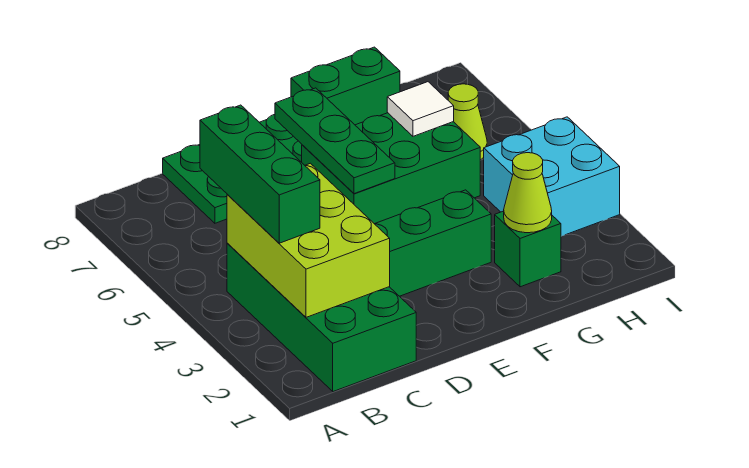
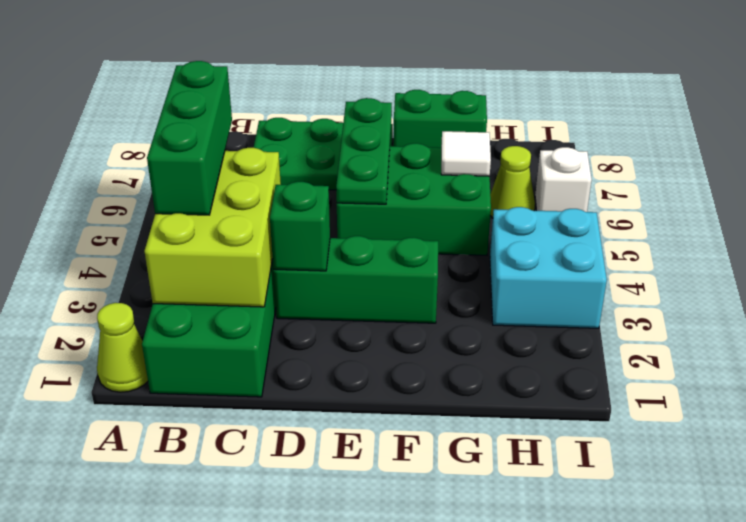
green 1x1 brick [495,211,561,287] -> green 1x1 brick moved to [270,182,330,271]
lime 1x1 cone [504,153,552,233] -> lime 1x1 cone moved to [97,303,148,392]
none -> white 1x1 brick [535,147,592,212]

